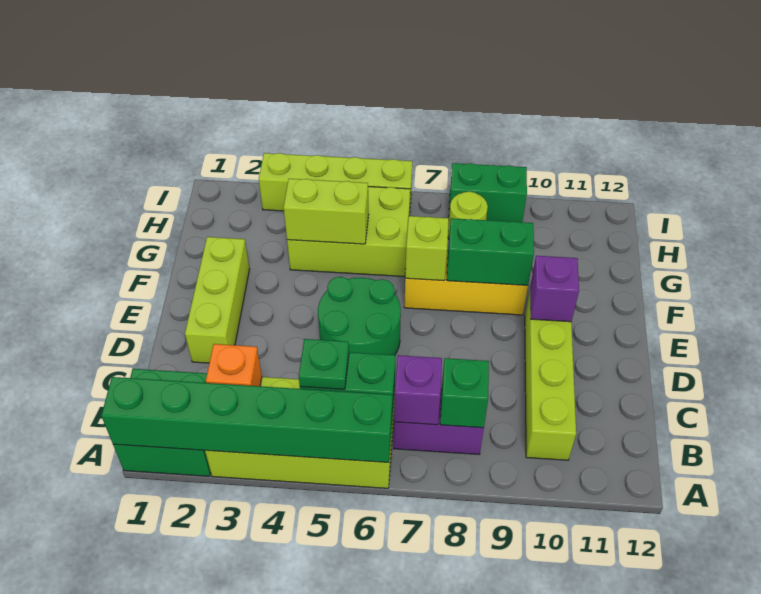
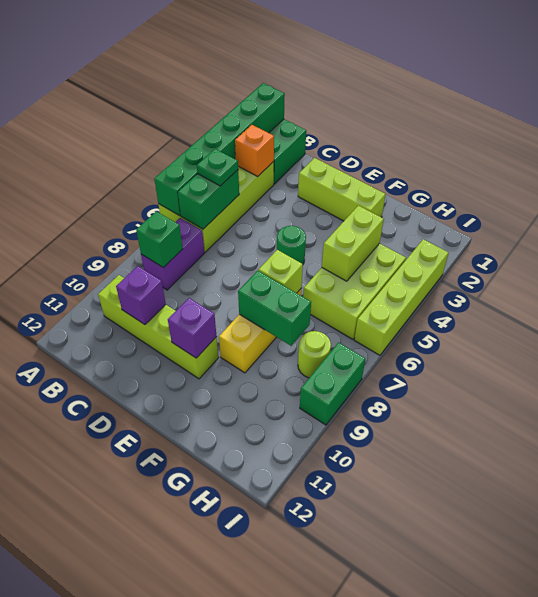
purple 1x1 brick [394,355,442,425] -> purple 1x1 brick moved to [116,266,166,325]
green 2x2 round brick [318,277,401,355] -> green 1x1 round brick [277,226,306,264]
green 1x2 brick [447,218,534,285] -> green 1x2 brick turned to [238,271,311,346]

